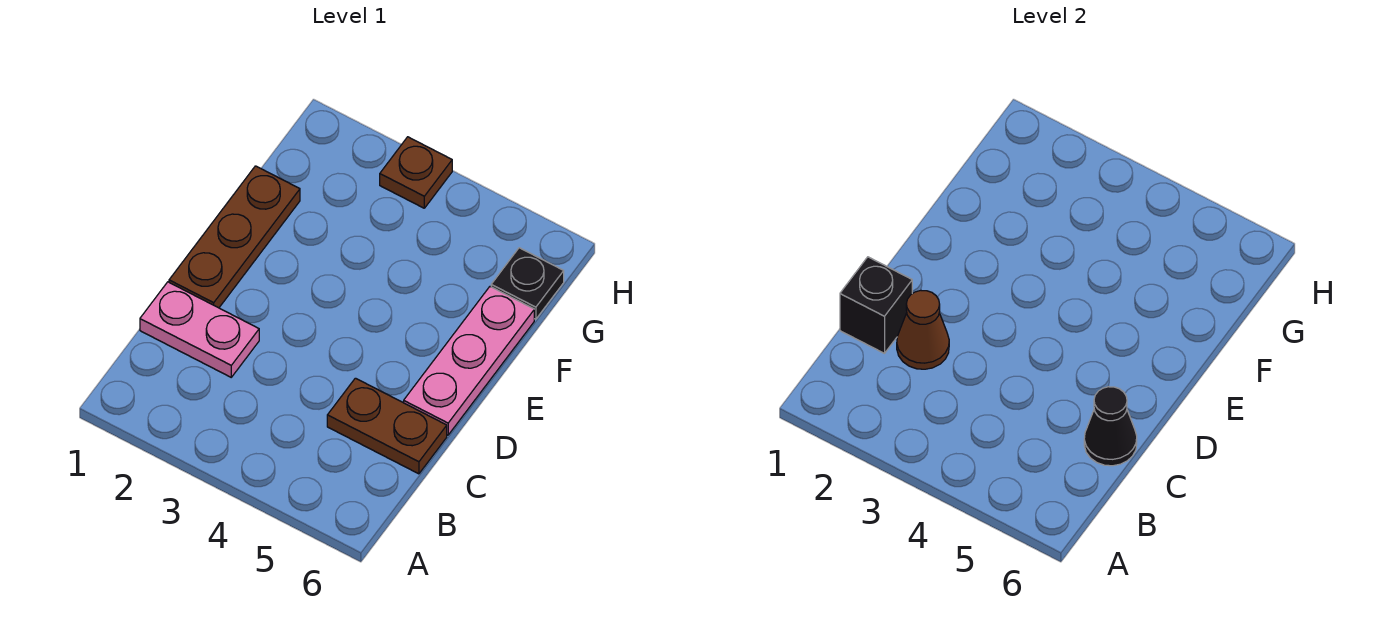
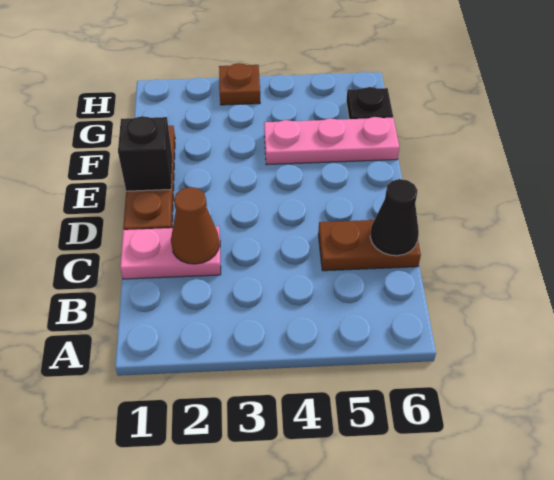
black 1x1 brick [840,257,912,353] -> black 1x1 brick moved to [118,116,172,191]
pink 1x3 plate [404,287,534,435] -> pink 1x3 plate turned to [264,117,399,165]

